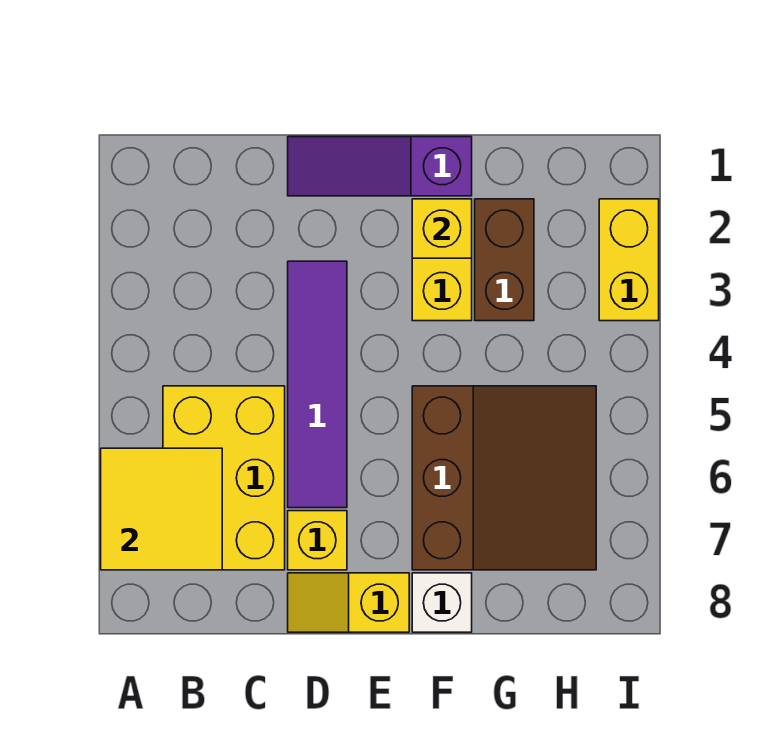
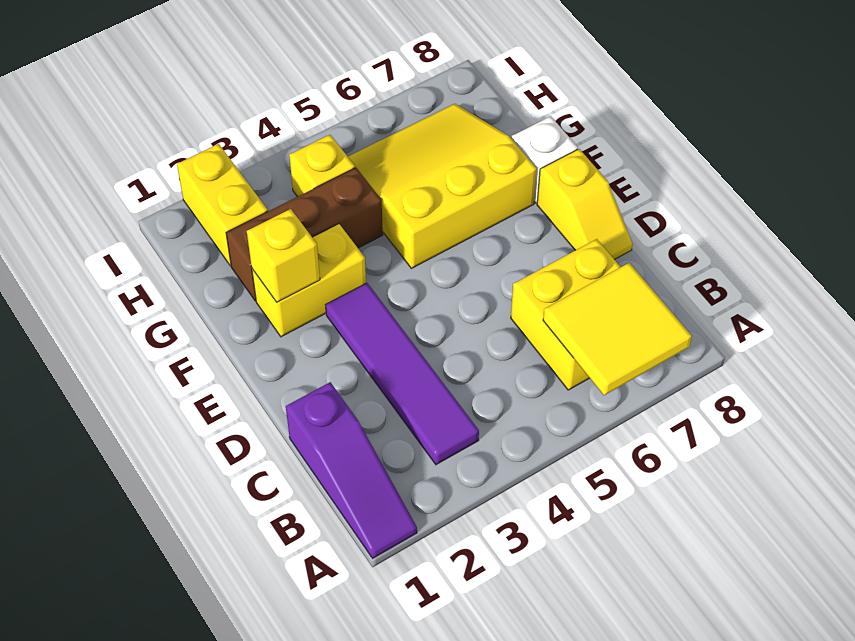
yellow 2x3 brick [163,386,285,570] -> yellow 2x2 brick [511,239,620,390]
purple 1x3 slope [288,137,472,196] -> purple 1x3 slope moved to [286,382,417,558]
purple 1x4 tile [288,261,347,508] -> purple 1x4 tile turned to [326,283,479,465]
yellow 1x1 brick [288,511,347,570] -> yellow 1x1 brick moved to [289,135,355,197]
brown 3x3 slope [412,386,596,570] -> yellow 3x3 slope [348,104,537,268]
brown 1x2 brick [475,199,534,321] -> brown 1x3 brick [226,168,383,301]
yellow 1x2 brick [599,199,659,321] -> yellow 1x2 brick turned to [177,144,268,266]

